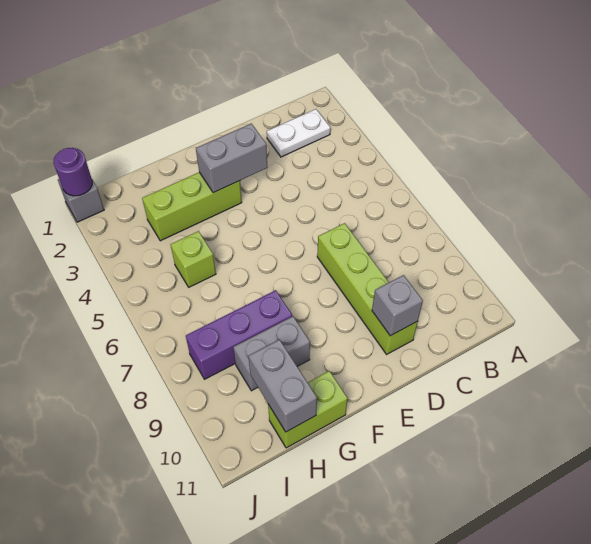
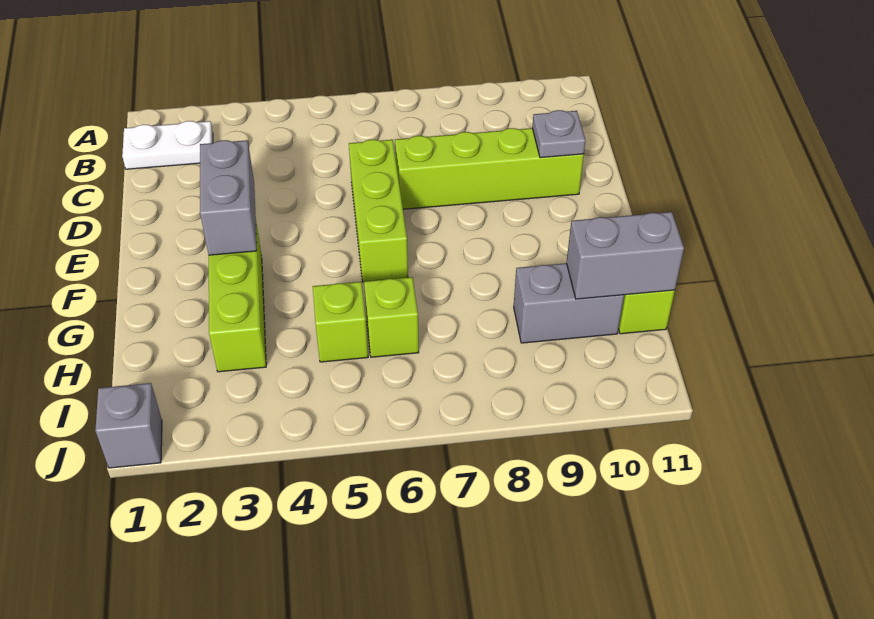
white 1x2 plate [267,109,330,157] -> white 1x2 plate turned to [122,121,213,169]
none -> lime 1x3 brick [349,140,408,282]
grey 1x1 brick [372,275,423,336] -> grey 1x1 plate [532,110,586,158]
purple 1x3 brick [186,290,292,379] -> none
grey 1x2 brick [233,316,310,391] -> grey 1x2 brick turned to [514,263,624,343]
none -> lime 1x1 brick [364,277,419,357]
purple 1x1 round brick [53,148,92,196] -> none

